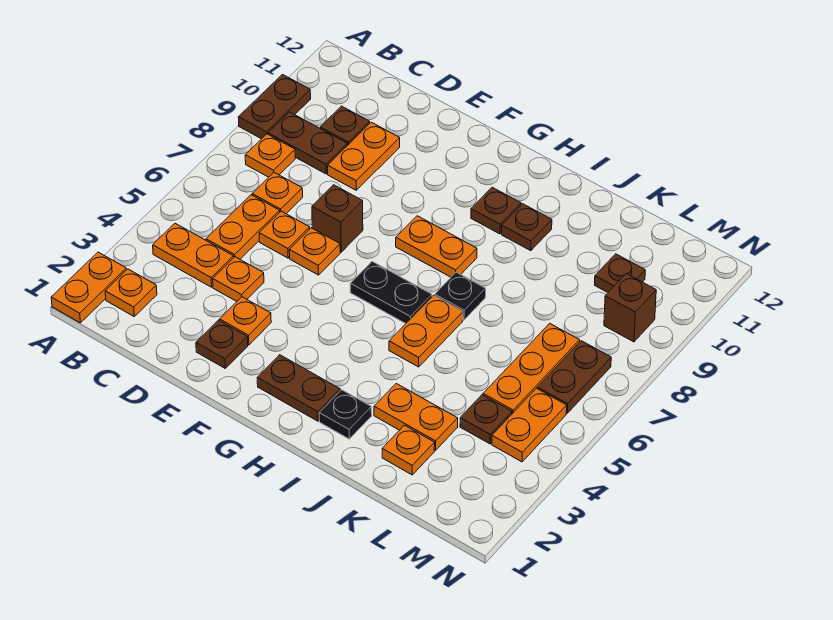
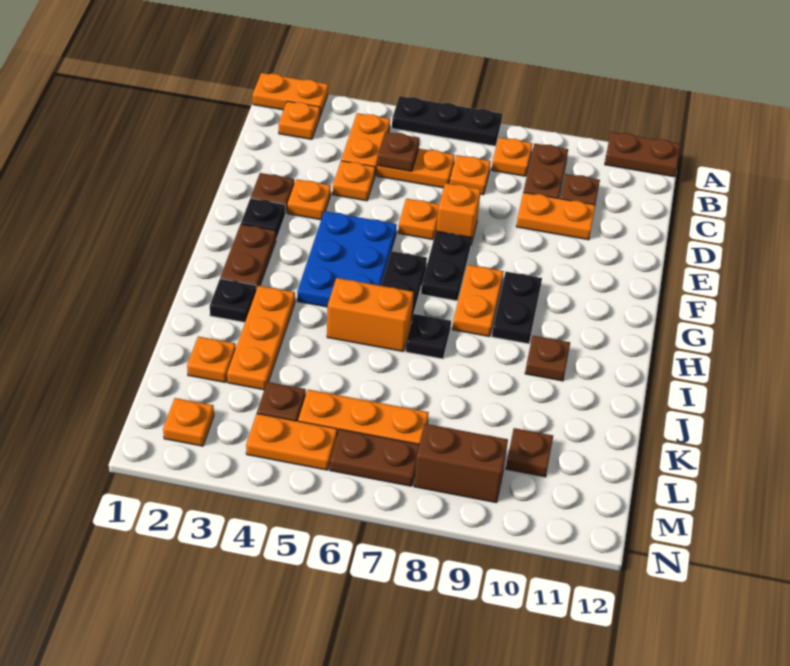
none -> black 1x3 plate [392,96,502,146]
brown 1x2 plate [238,75,311,139] -> brown 1x2 plate moved to [605,132,680,177]
orange 1x1 plate [259,211,310,258] -> orange 1x1 plate moved to [163,398,214,446]
brown 1x1 brick [312,185,363,252] -> orange 1x1 brick [436,183,481,244]
none -> black 1x1 plate [241,198,285,239]
none -> blue 2x3 plate [297,211,397,307]
none -> black 1x2 plate [421,231,472,301]
none -> black 1x2 plate [492,272,542,344]
brown 1x1 plate [471,187,521,234] -> brown 1x1 plate moved to [377,132,419,171]
orange 1x2 plate [389,295,463,367] -> orange 1x2 brick [327,278,414,351]
orange 1x2 plate [374,384,458,450] -> orange 1x3 plate [227,286,295,390]
brown 1x1 brick [604,274,656,342] -> brown 1x2 brick [414,424,508,503]

